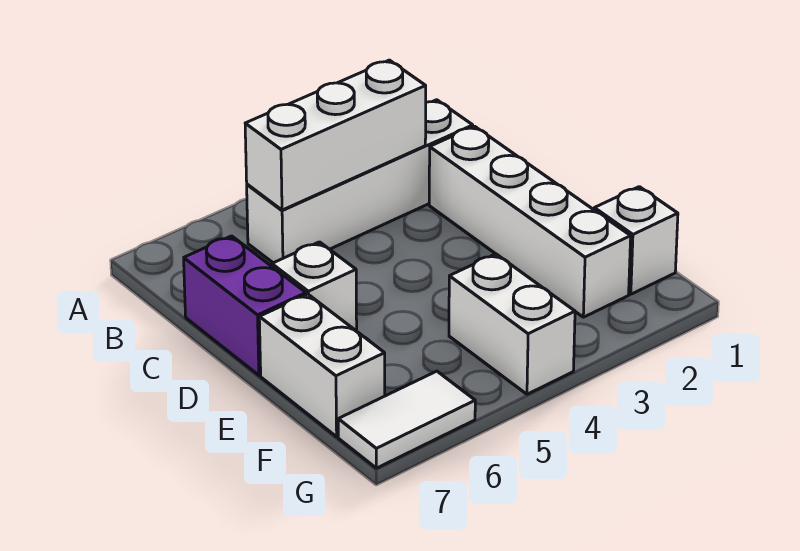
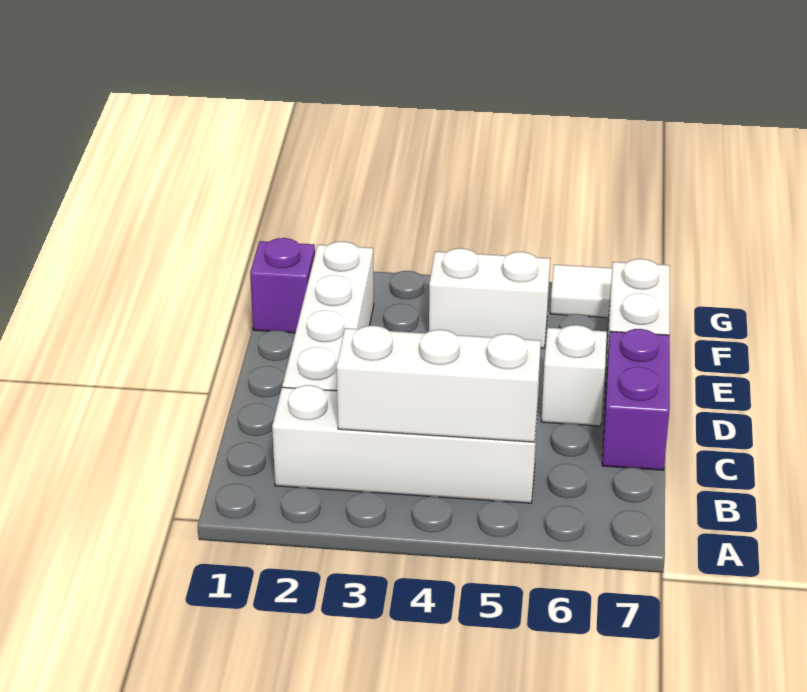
white 1x1 brick [594,187,678,294] -> purple 1x1 brick [250,238,315,333]
white 1x2 brick [449,254,575,394] -> white 1x2 brick turned to [429,248,550,348]

